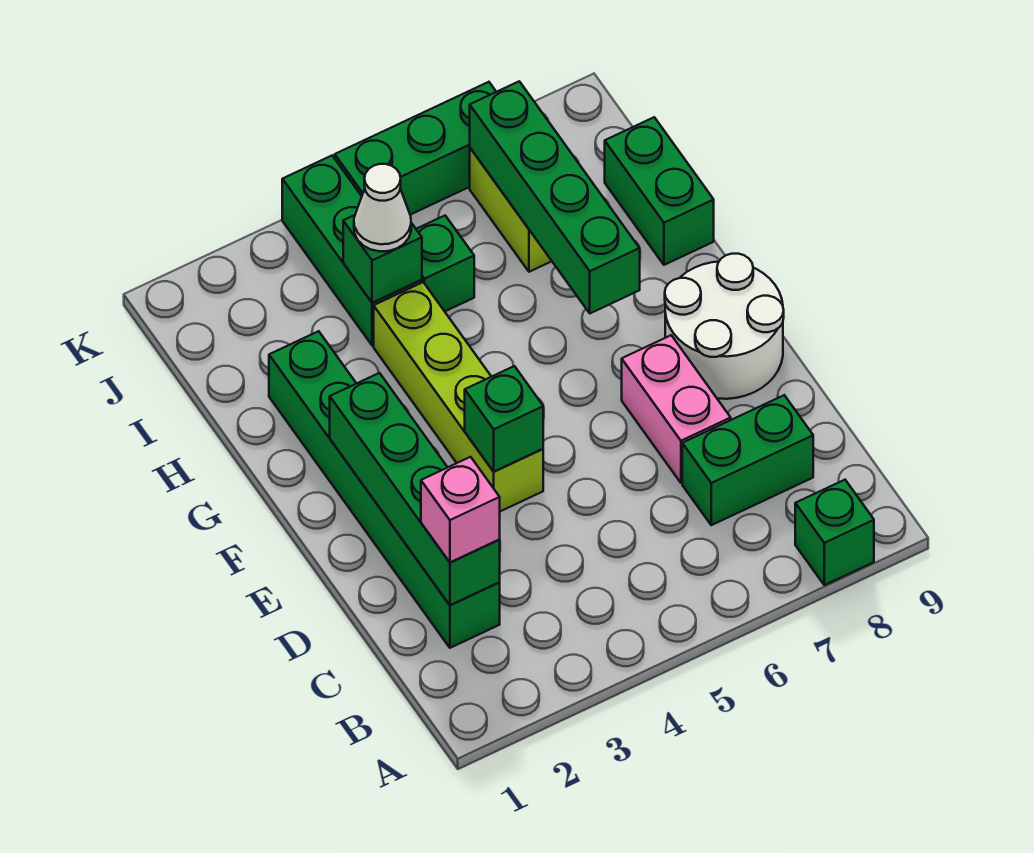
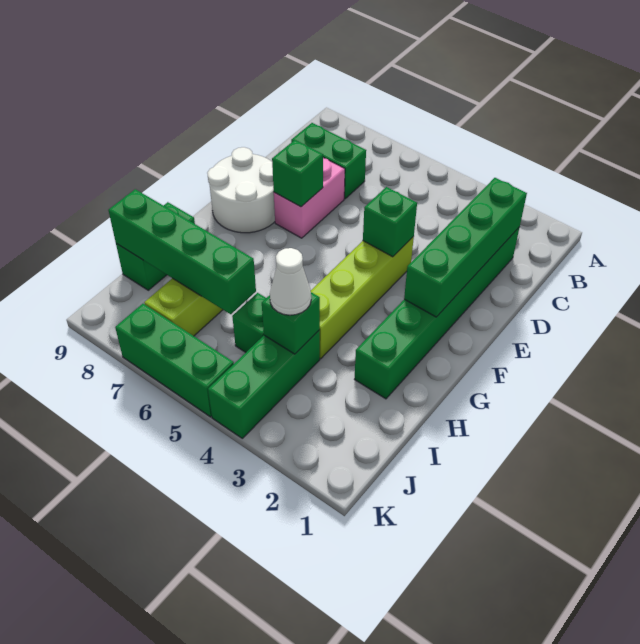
green 1x1 brick [795,480,874,585] -> green 1x1 brick moved to [272,140,323,207]
pink 1x1 brick [421,457,500,562] -> none
green 1x4 brick [470,81,640,313] -> green 1x4 brick turned to [108,189,256,314]

